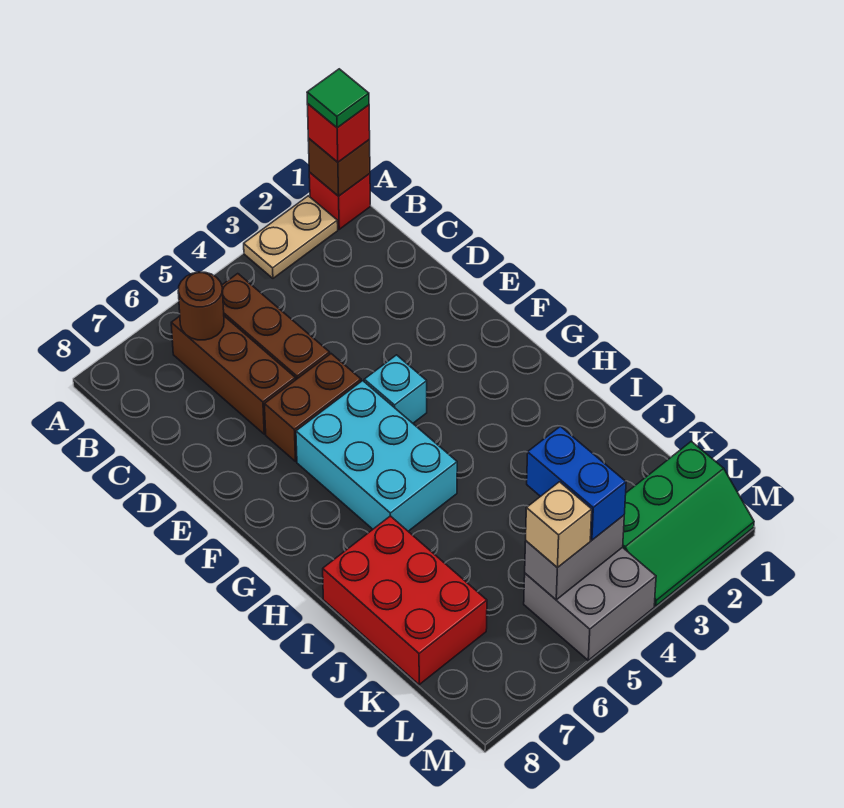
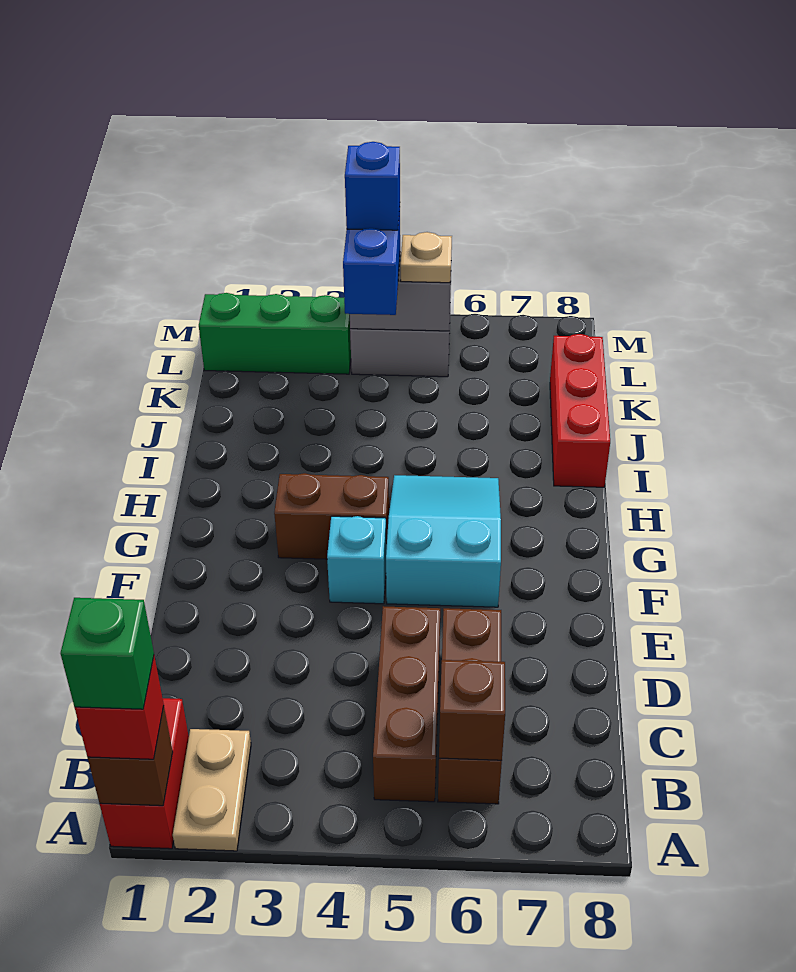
red 1x1 brick [309,172,370,229] -> red 1x2 brick [100,698,189,849]
green 1x1 tile [307,69,369,128] -> green 1x1 brick [61,598,154,709]
tan 1x2 plate [244,196,338,278] -> tan 1x2 plate turned to [173,729,251,851]
brown 1x1 round brick [178,272,224,340] -> brown 1x1 brick [439,660,505,761]
brown 1x2 brick [265,354,361,461] -> brown 1x2 brick moved to [274,473,389,559]
cyan 2x3 brick [296,381,457,531] -> cyan 2x3 slope [386,475,501,607]
red 2x3 brick [323,516,487,685] -> red 1x3 brick [550,334,610,487]
none -> blue 1x1 brick [345,142,400,230]
tan 1x1 brick [526,482,592,568] -> tan 1x1 plate [401,232,452,283]

